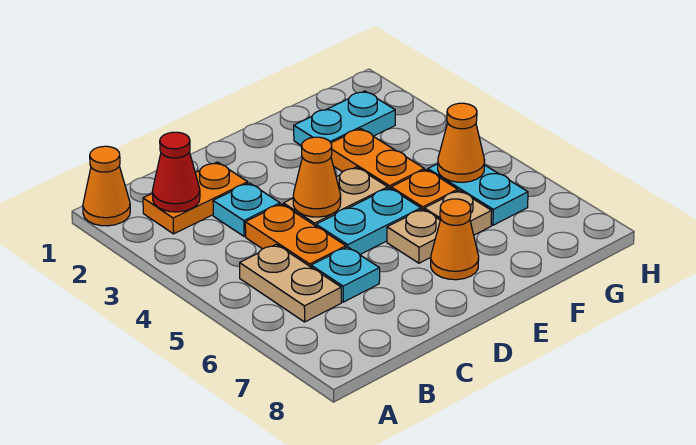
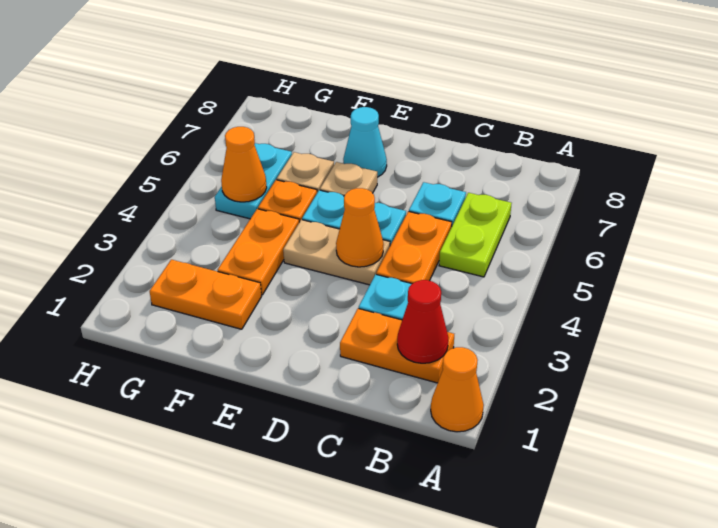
tan 1x2 plate [240,244,341,322] -> lime 1x2 plate [439,193,512,277]
orange 1x1 cone [431,199,479,280] -> cyan 1x1 cone [343,107,387,177]
cyan 1x2 plate [294,91,395,146] -> orange 1x2 plate [150,260,261,329]

